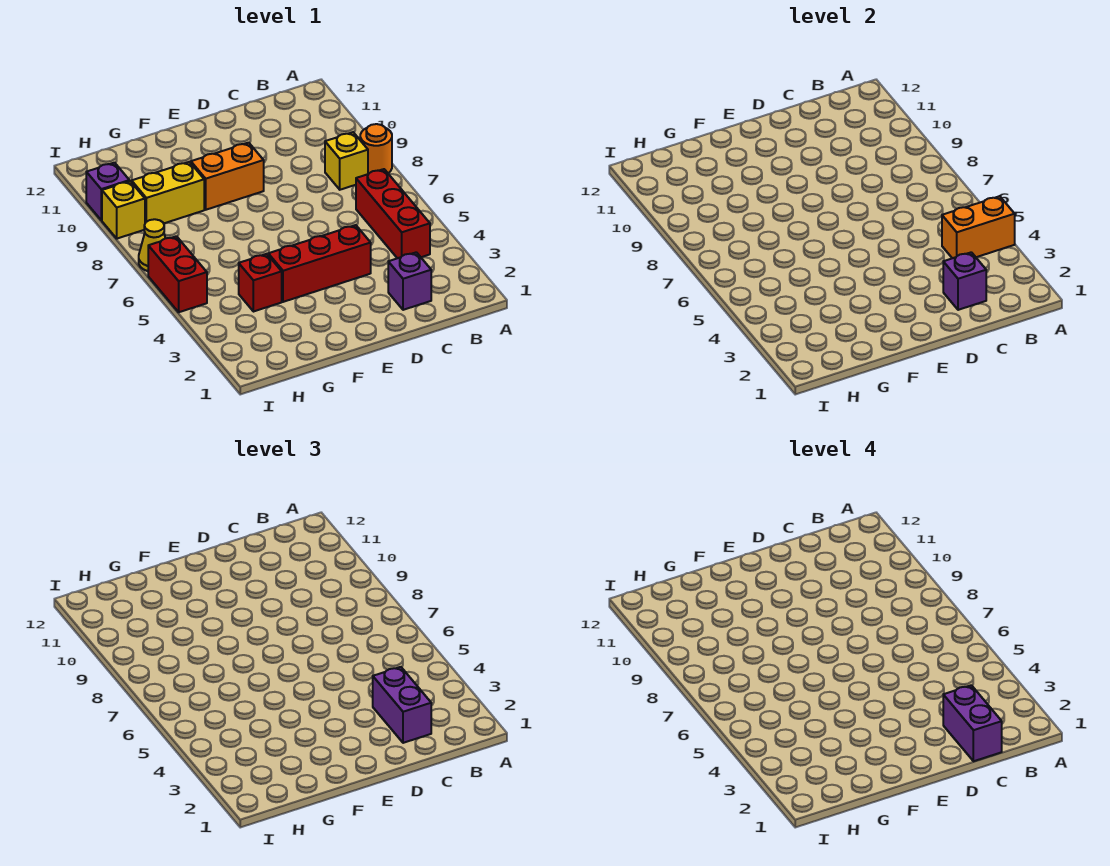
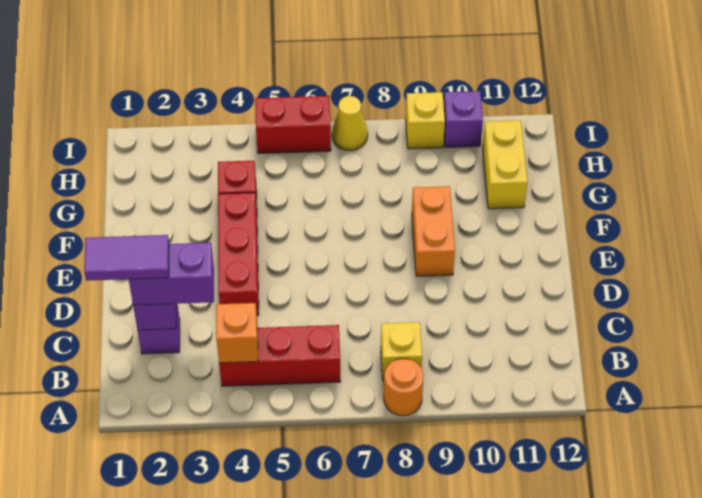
orange 1x2 brick [942,196,1015,258] -> orange 1x1 brick [216,303,258,363]
purple 1x2 brick [943,685,1002,761] -> purple 1x2 tile [84,235,169,281]
yellow 1x2 brick [132,162,204,223] -> yellow 1x2 brick moved to [483,121,527,209]

